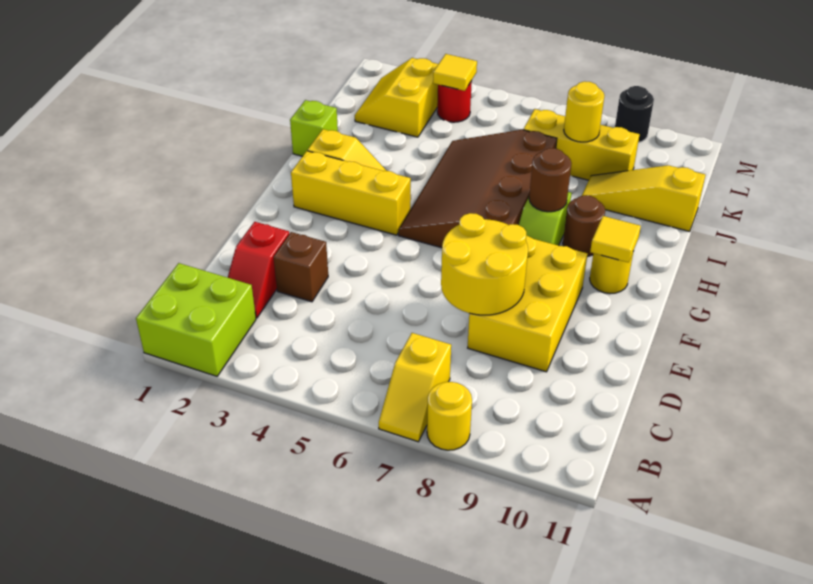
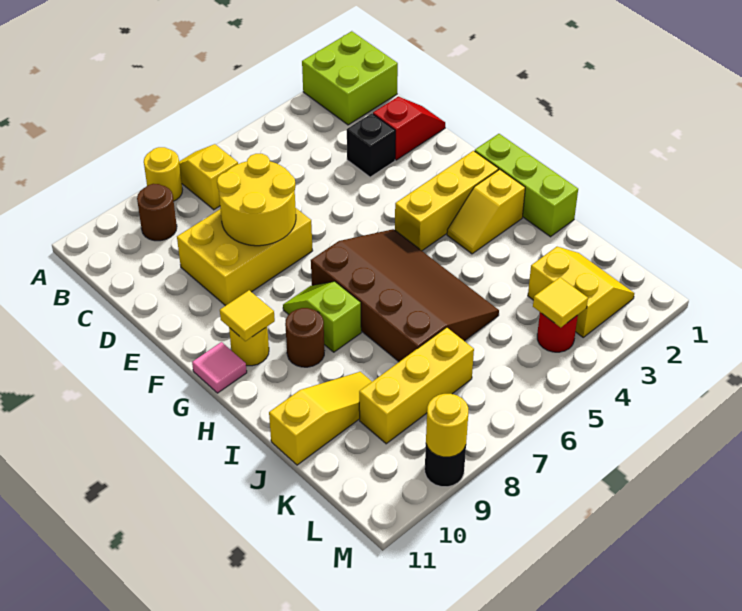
red 1x2 slope [228,222,289,318] -> red 1x2 slope turned to [373,97,445,160]
brown 1x1 brick [274,232,328,302] -> black 1x1 brick [347,113,395,177]
yellow 2x3 brick [468,236,587,372] -> yellow 2x3 brick turned to [177,208,313,306]
none -> pink 1x1 tile [192,342,247,393]
brown 1x1 round brick [529,148,571,212] -> brown 1x1 round brick moved to [137,184,177,241]
lime 1x1 brick [290,100,338,156] -> lime 1x3 brick [475,134,578,237]
yellow 1x1 round brick [564,81,605,142] -> yellow 1x1 round brick moved to [426,394,468,457]

